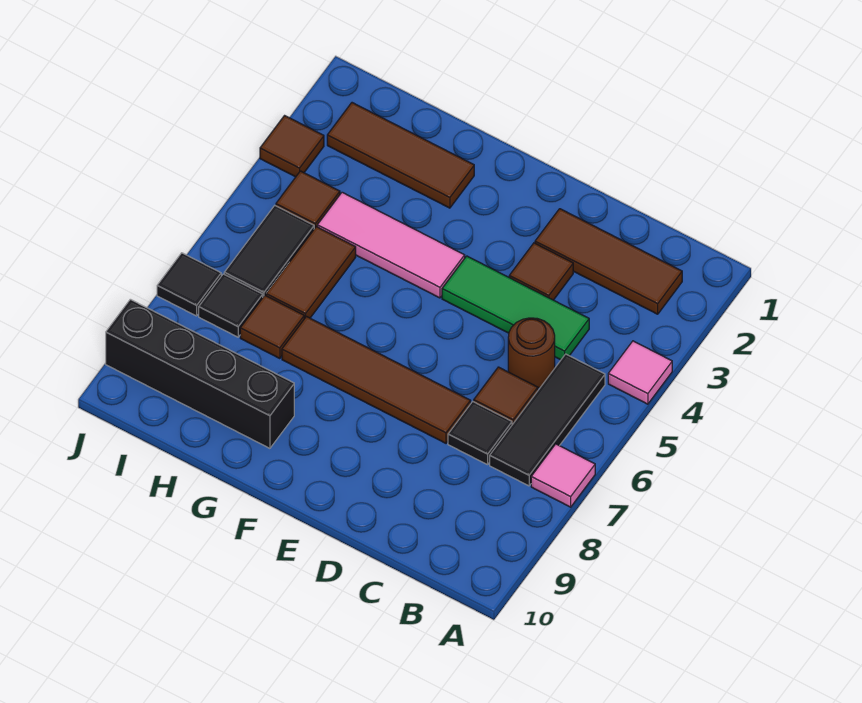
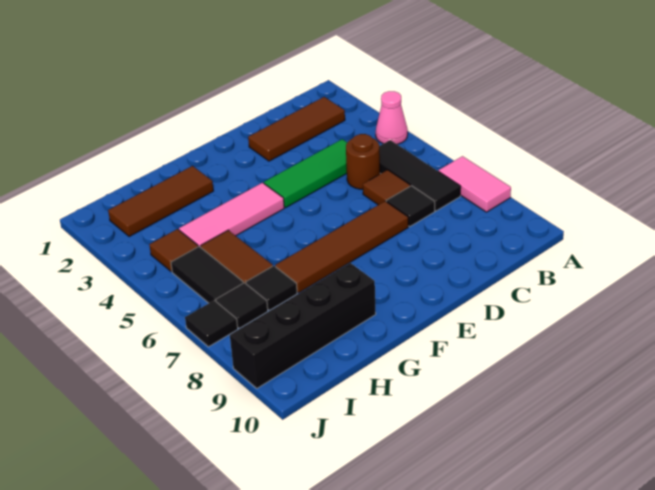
pink 1x1 tile [608,341,672,404] -> pink 1x1 cone [376,91,408,144]
pink 1x1 tile [531,444,595,507] -> pink 1x2 tile [439,156,511,212]
brown 1x1 tile [509,243,573,300] -> none
brown 1x1 tile [240,296,304,359] -> black 1x1 tile [246,266,297,311]
brown 1x1 tile [260,116,324,177] -> none

